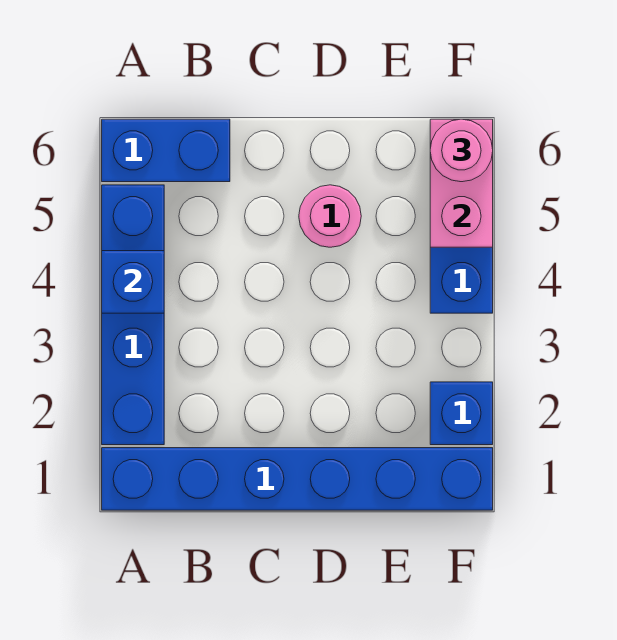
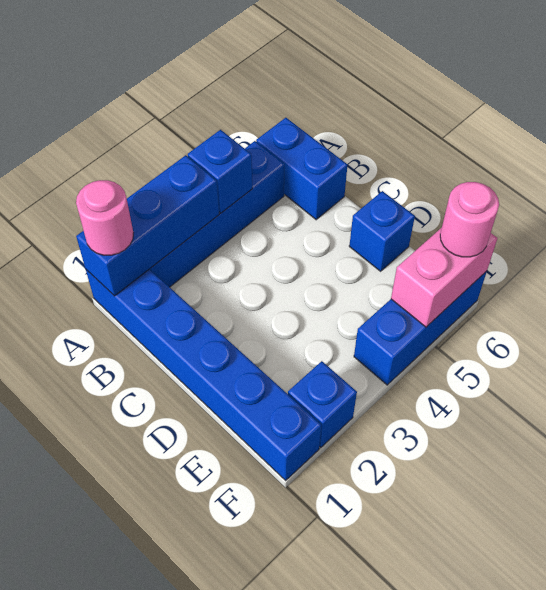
none -> blue 1x3 brick [76,155,219,296]
pink 1x1 round brick [299,185,361,247] -> pink 1x1 round brick moved to [76,180,133,255]
none -> blue 1x1 brick [349,191,415,271]

